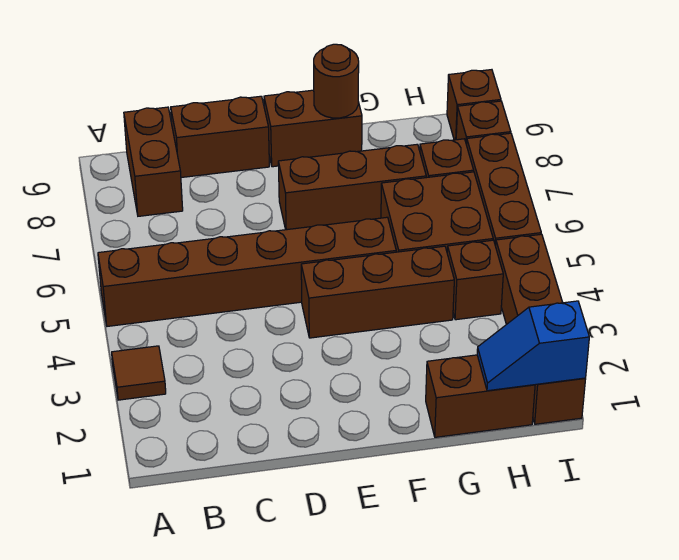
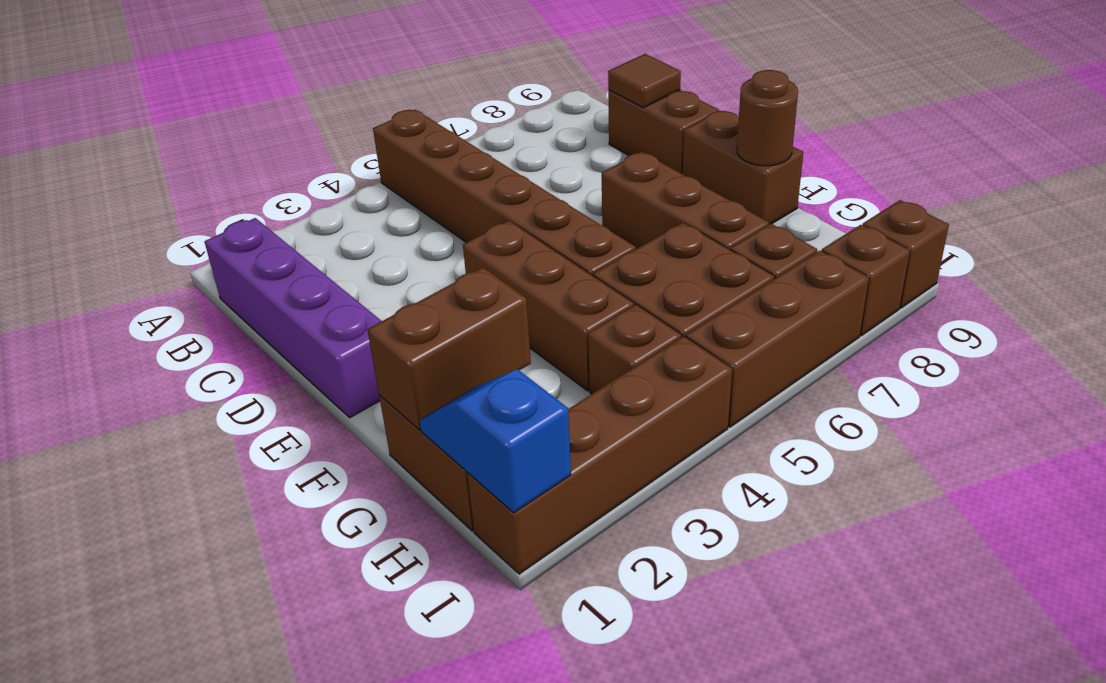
brown 1x1 tile [112,346,166,400] -> brown 1x1 tile moved to [608,54,681,108]
none -> purple 1x4 brick [205,218,382,418]
brown 1x2 brick [124,107,183,216] -> brown 1x2 brick moved to [367,268,531,430]

